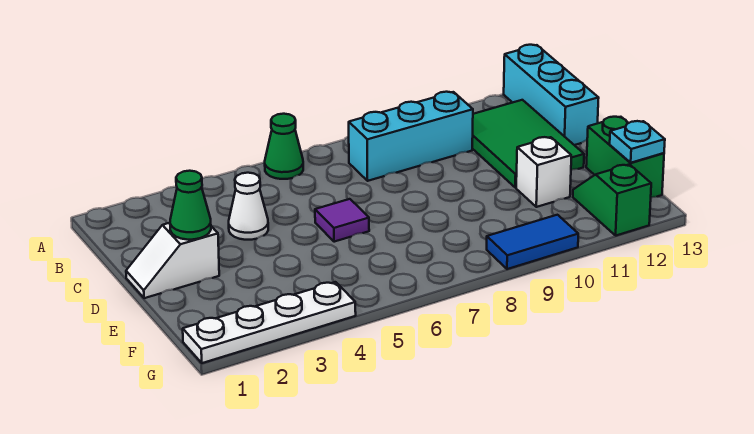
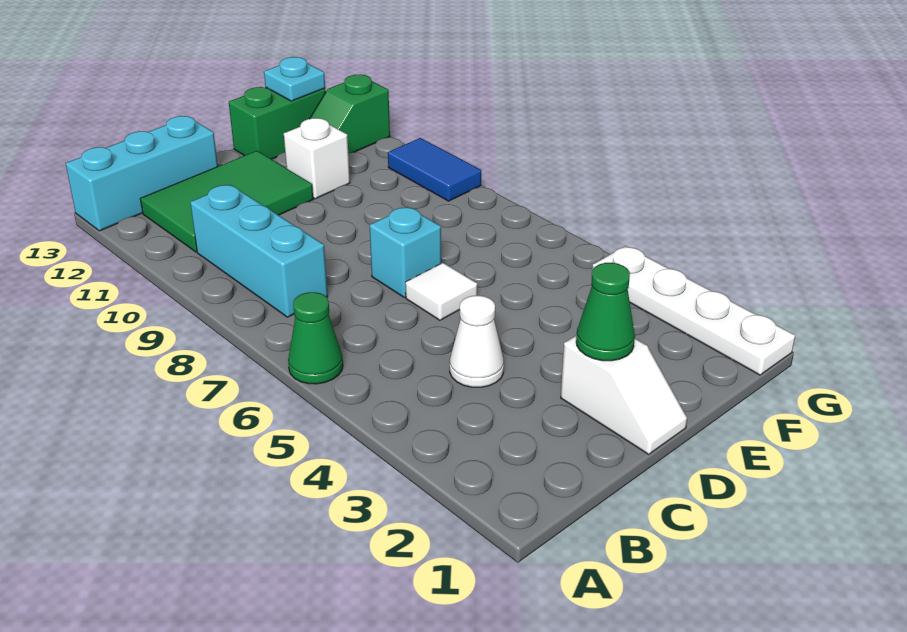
purple 1x1 tile [315,199,369,242] -> white 1x1 tile [406,263,477,320]
none -> cyan 1x1 brick [369,207,441,297]

